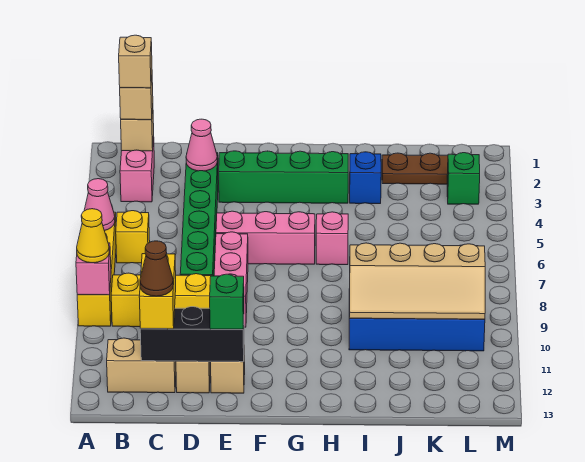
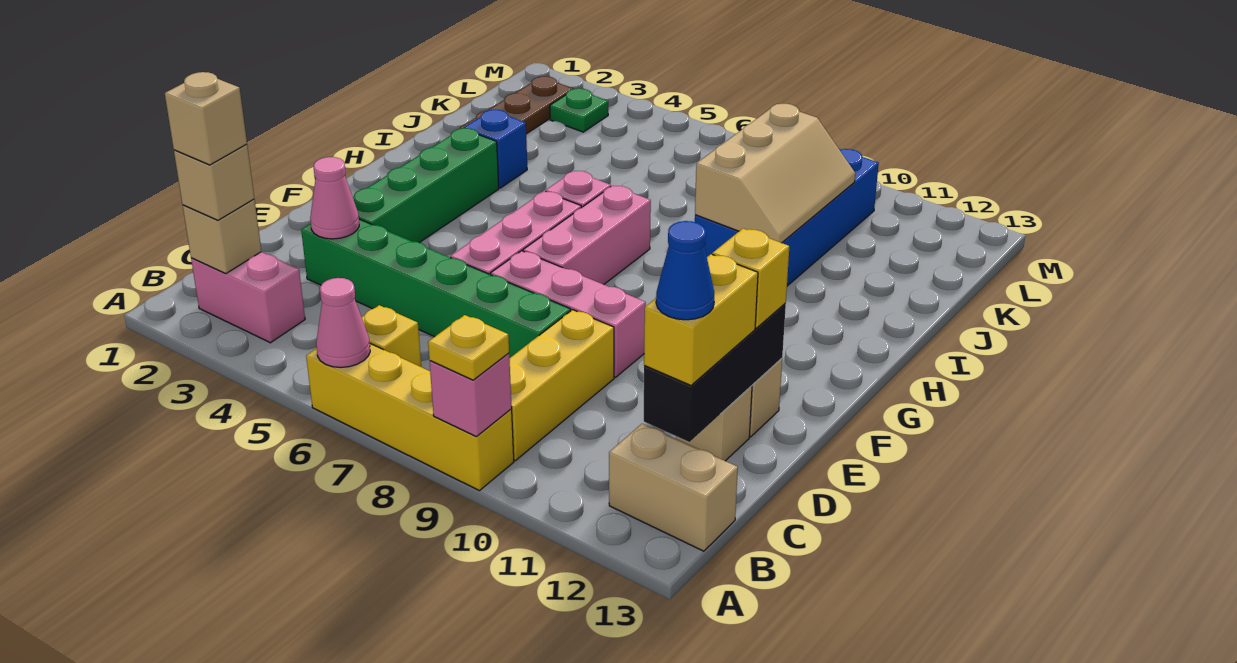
yellow 1x1 cone [77,209,109,263] -> yellow 1x1 plate [428,315,509,380]
tan 1x2 brick [107,338,176,393] -> tan 1x2 brick turned to [609,424,738,551]
yellow 1x2 brick [139,254,176,329] -> yellow 1x2 brick turned to [644,254,758,385]
brown 1x1 cone [140,241,173,296] -> blue 1x1 cone [656,221,714,320]
green 1x1 brick [210,274,244,329] -> yellow 1x1 brick [712,229,789,328]
none -> pink 1x3 brick [523,186,651,285]
tan 2x4 slope [349,243,485,319] -> tan 2x3 slope [695,104,855,243]
green 1x1 brick [447,153,480,204] -> green 1x1 plate [550,88,608,132]

